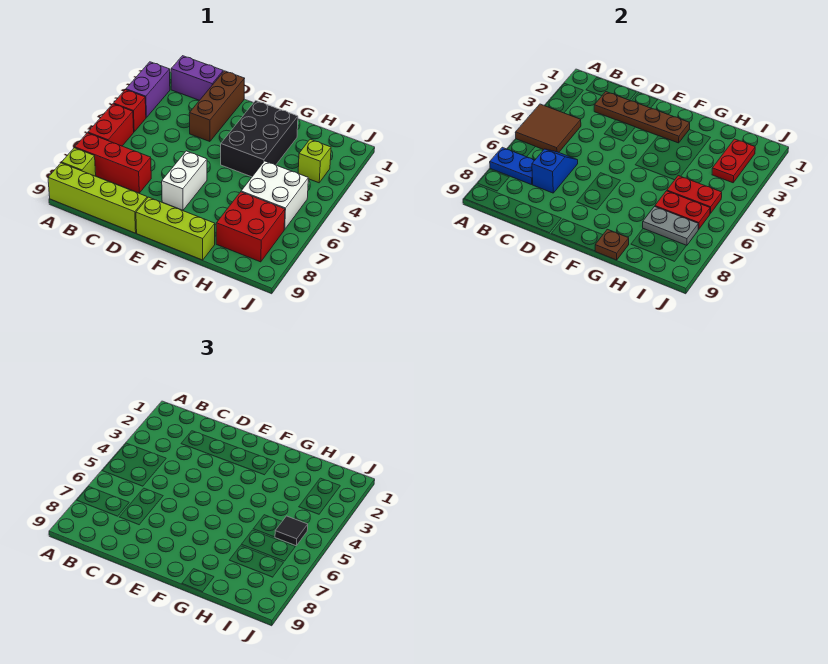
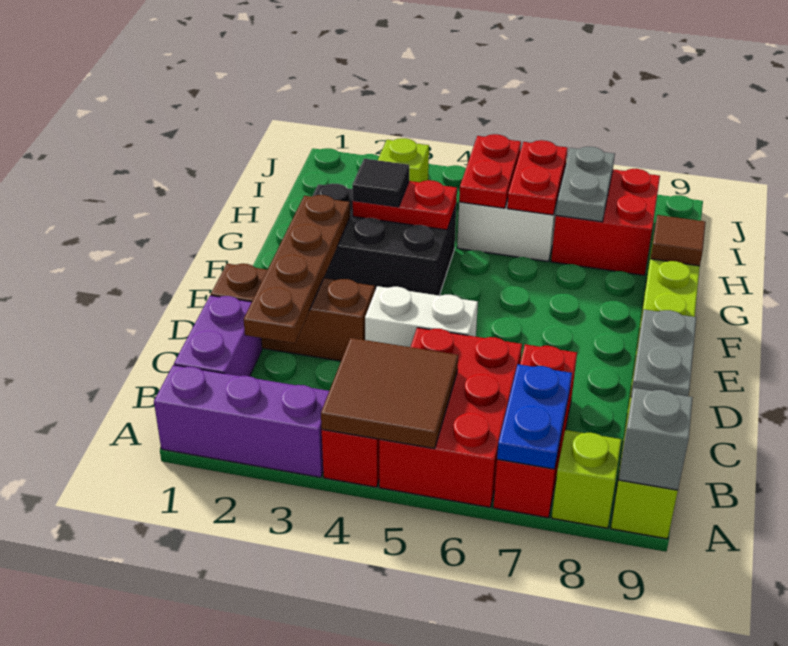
purple 1x2 brick [126,62,170,117] -> purple 1x3 brick [154,365,329,477]
red 1x2 brick [88,104,134,146] -> red 2x3 brick [379,328,522,507]
none -> grey 1x1 brick [619,388,693,490]
blue 1x2 slope [532,149,578,193] -> none
none -> grey 1x2 plate [631,309,696,397]
white 1x2 brick [162,151,207,210] -> white 1x2 brick moved to [365,286,478,347]
brown 1x1 plate [595,229,629,260] -> brown 1x1 tile [651,215,706,266]
red 1x2 plate [712,139,755,183] -> red 1x2 plate moved to [353,180,457,230]
black 1x1 tile [275,516,308,545] -> black 1x1 tile moved to [352,159,409,207]

